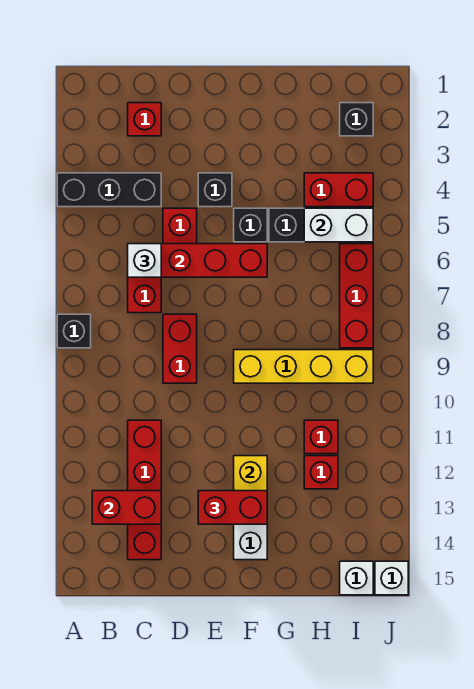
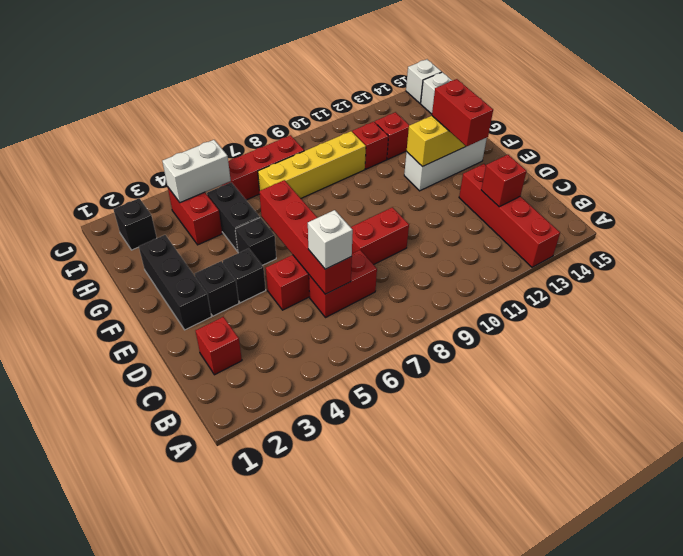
black 1x3 brick [57,173,161,207] -> black 1x3 brick moved to [139,235,211,330]
black 1x1 brick [57,314,91,348] -> black 1x1 brick moved to [195,261,239,316]
red 1x2 brick [92,491,161,524] -> red 1x1 brick [481,155,527,207]
red 1x4 brick [128,420,161,560] -> red 1x4 brick turned to [459,164,560,267]
yellow 1x4 brick [234,350,373,383] -> yellow 1x4 brick turned to [258,131,366,198]
white 1x2 brick [304,208,373,242] -> white 1x2 brick turned to [162,140,231,203]

